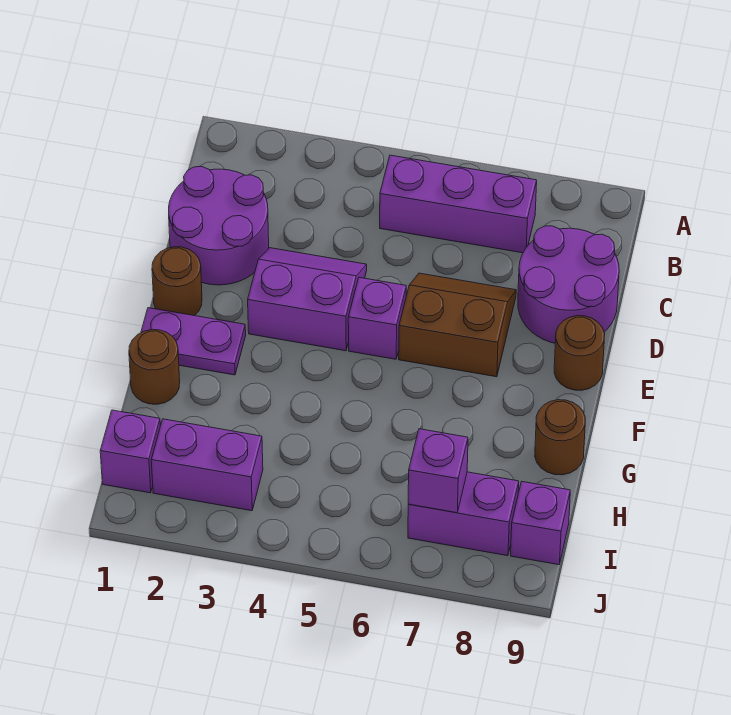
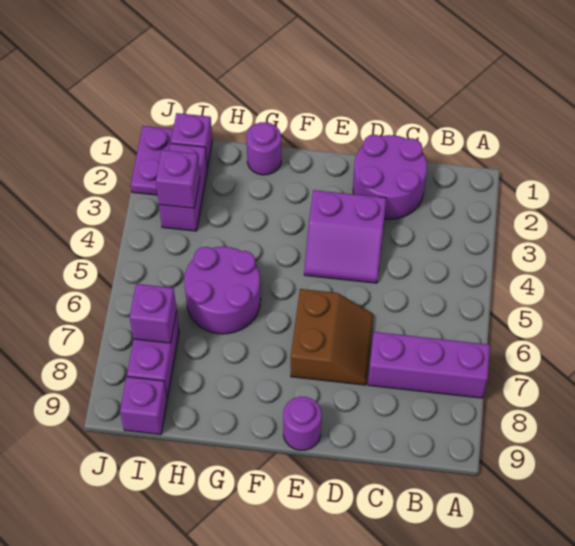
purple 1x3 brick [380,155,537,253] -> purple 1x3 brick turned to [368,332,490,398]
purple 2x2 round brick [518,226,619,343] -> purple 2x2 round brick moved to [184,247,261,334]
purple 2x2 slope [248,248,367,351] -> purple 2x2 slope turned to [304,190,386,283]
brown 1x1 round brick [152,247,202,316] -> none
purple 1x1 brick [348,277,406,359] -> purple 1x1 brick moved to [156,150,200,208]
brown 1x1 round brick [554,316,605,390] -> purple 1x1 round brick [283,397,321,450]
purple 1x2 plate [141,308,246,375] -> purple 1x2 plate moved to [131,126,173,195]
brown 1x1 round brick [129,330,180,404] -> purple 1x1 round brick [246,122,281,175]
brown 1x1 round brick [535,400,585,475] -> none

